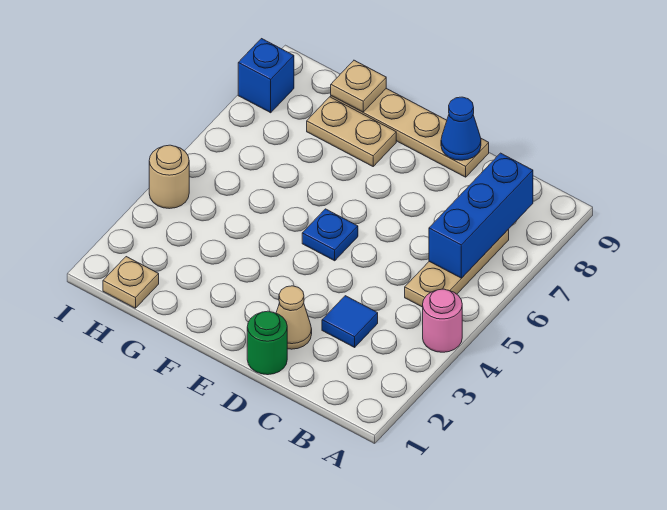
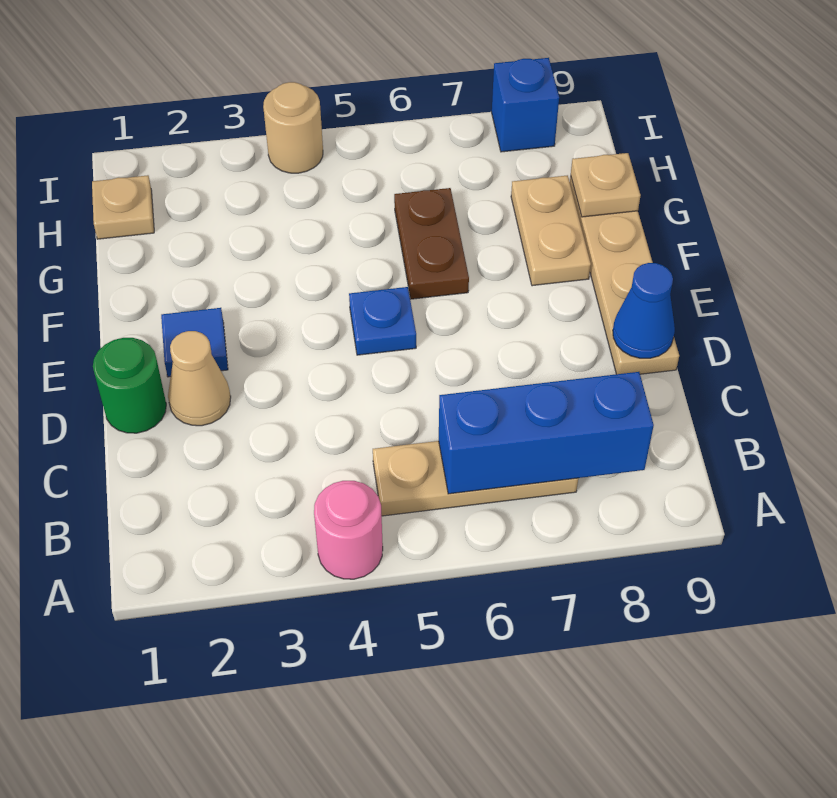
blue 1x1 tile [322,296,378,347] -> blue 1x1 tile moved to [161,308,228,377]
none -> brown 1x2 plate [394,188,469,299]

